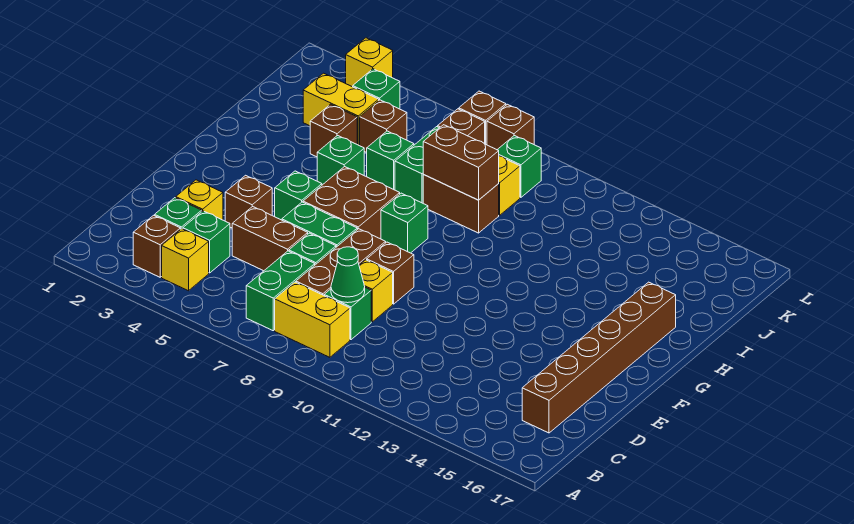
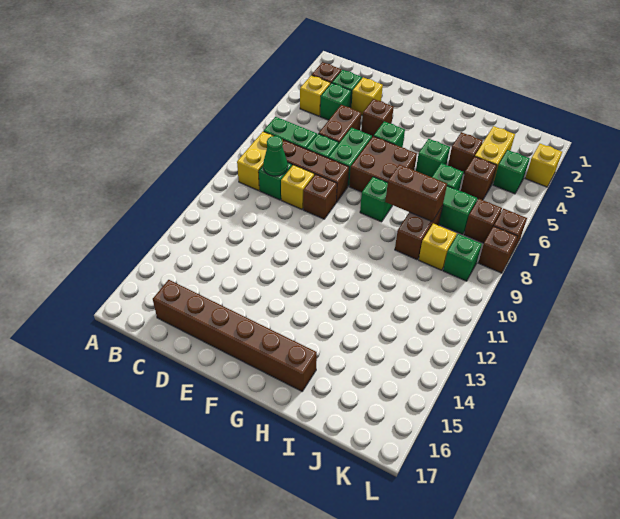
brown 1x2 brick [423,125,499,200] -> brown 1x2 brick turned to [385,164,447,222]

